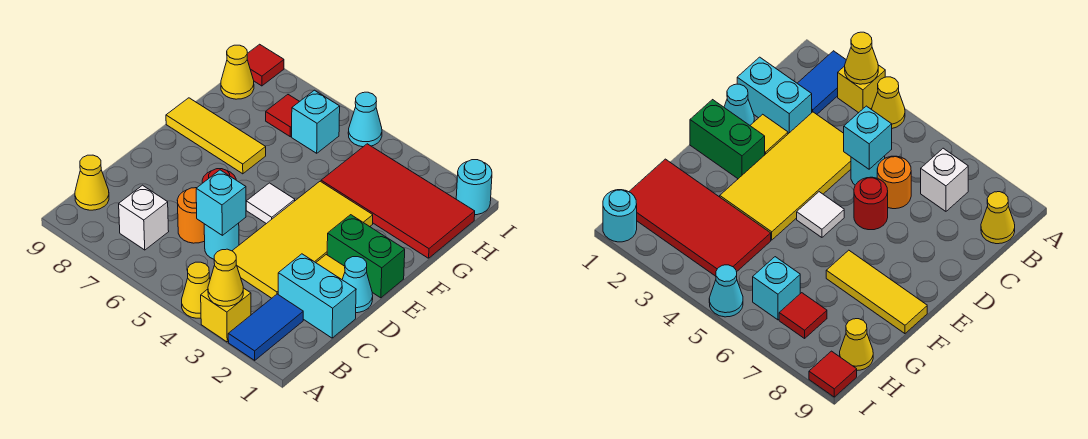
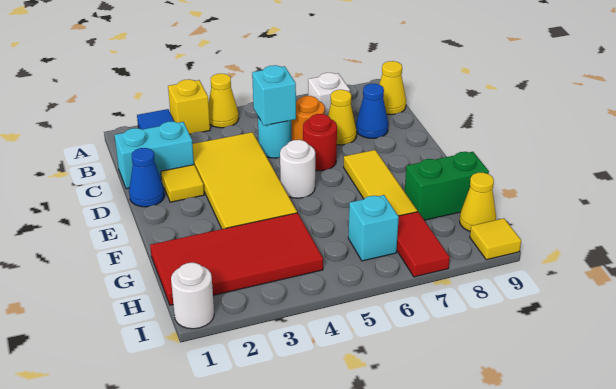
yellow 1x1 cone [208,249,243,306] -> yellow 1x1 cone moved to [328,90,357,145]
none -> blue 1x1 cone [356,84,388,138]
cyan 1x1 cone [342,257,373,313] -> blue 1x1 cone [129,148,165,207]
green 1x2 brick [327,215,405,298] -> green 1x2 brick moved to [405,152,489,220]
white 1x1 tile [246,183,295,224] -> white 1x1 round brick [280,140,315,198]
yellow 1x3 tile [166,98,266,174] -> yellow 1x3 tile turned to [344,150,417,216]
red 1x1 tile [266,95,300,137] -> red 1x2 tile [397,212,450,277]
cyan 1x1 round brick [456,160,492,215] -> white 1x1 round brick [171,263,214,329]
cyan 1x1 cone [348,92,382,147] -> none
red 1x1 tile [247,44,284,86] -> yellow 1x1 tile [470,218,521,260]

